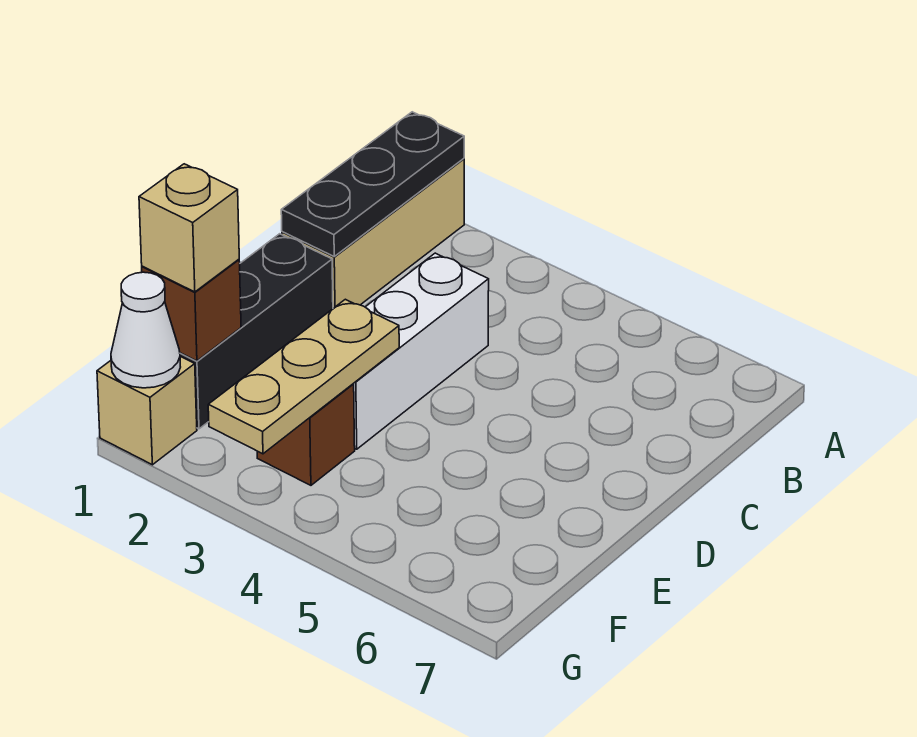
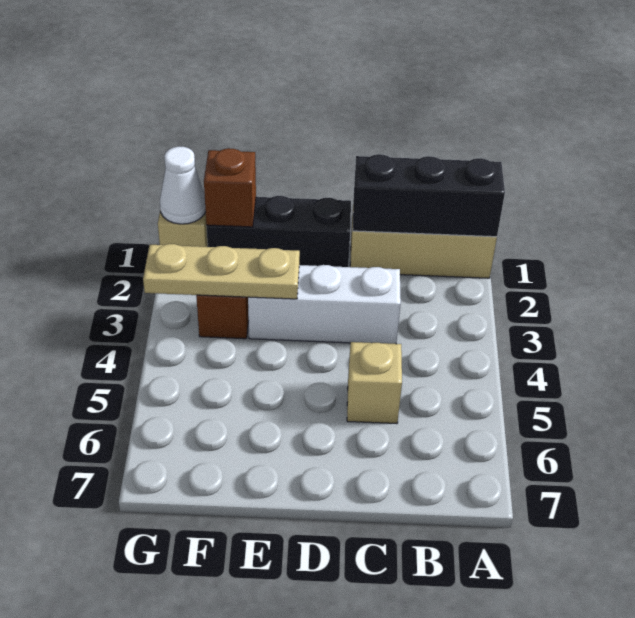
black 1x3 plate [281,112,464,256] -> black 1x3 brick [353,154,505,237]
tan 1x1 brick [139,164,239,292] -> tan 1x1 brick moved to [347,342,402,424]

